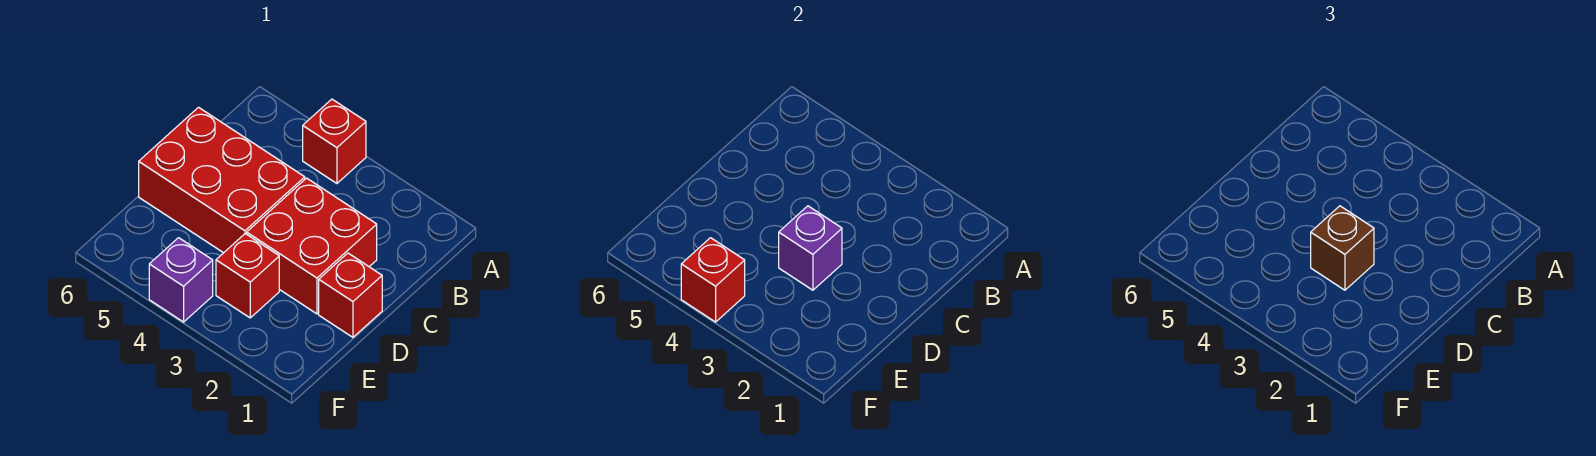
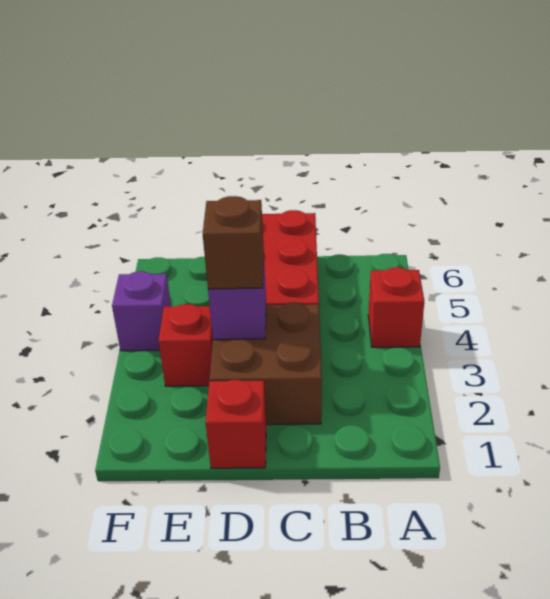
red 2x2 brick [247,178,377,314] -> brown 2x2 brick [209,302,322,425]
red 1x1 brick [681,238,745,322] -> none

